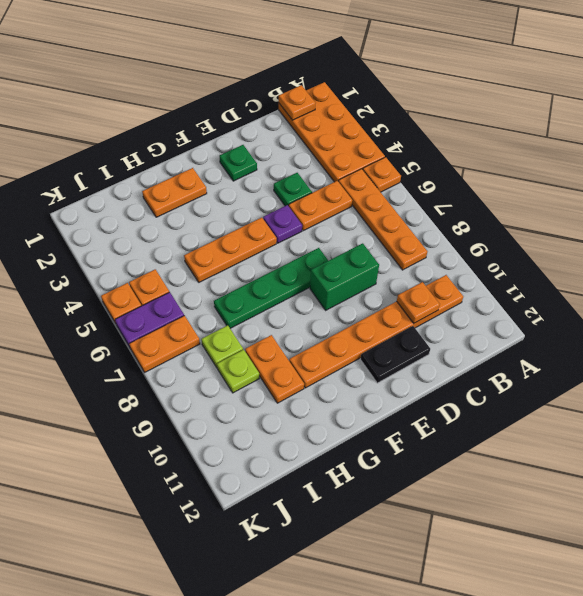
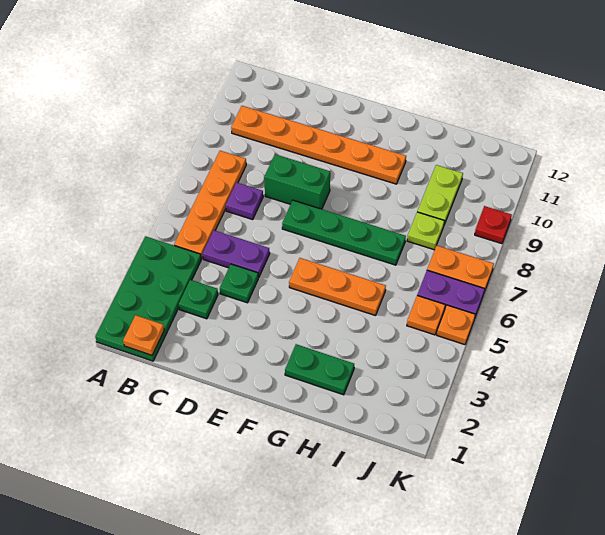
orange 2x4 plate [279,82,385,182] -> green 2x4 plate [95,236,201,361]
orange 1x1 plate [363,157,401,192] -> none
orange 1x2 plate [289,181,352,231] -> purple 1x2 plate [203,230,270,278]
orange 1x1 plate [397,282,440,323] -> none
black 1x2 plate [361,326,430,383] -> none
green 1x1 plate [219,145,257,181] -> green 1x1 plate moved to [179,280,218,319]
purple 1x1 plate [263,205,302,243] -> purple 1x1 plate moved to [226,182,263,220]
orange 1x2 plate [142,168,207,217] -> green 1x2 plate [285,344,354,395]
orange 1x2 plate [245,335,304,403] -> none
lime 1x1 plate [217,350,259,393] -> lime 1x2 plate [417,165,463,224]
none -> red 1x1 plate [475,206,512,244]

